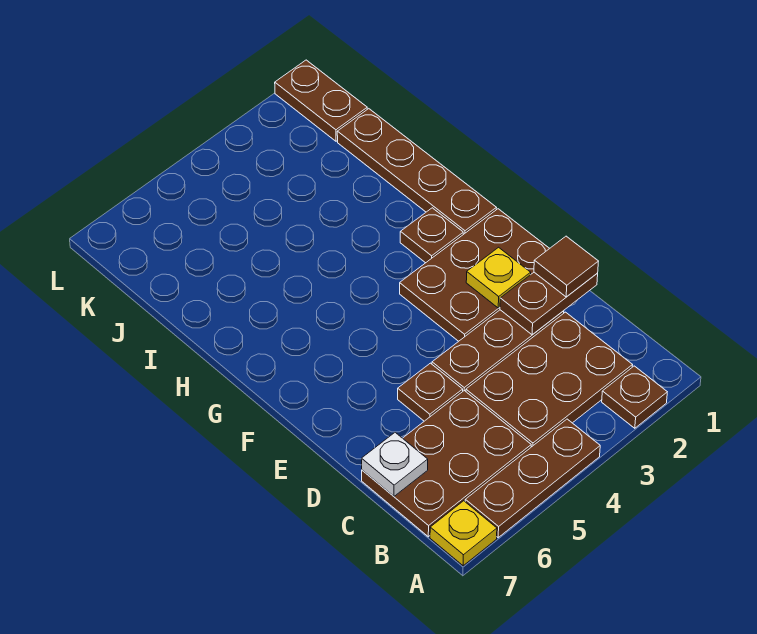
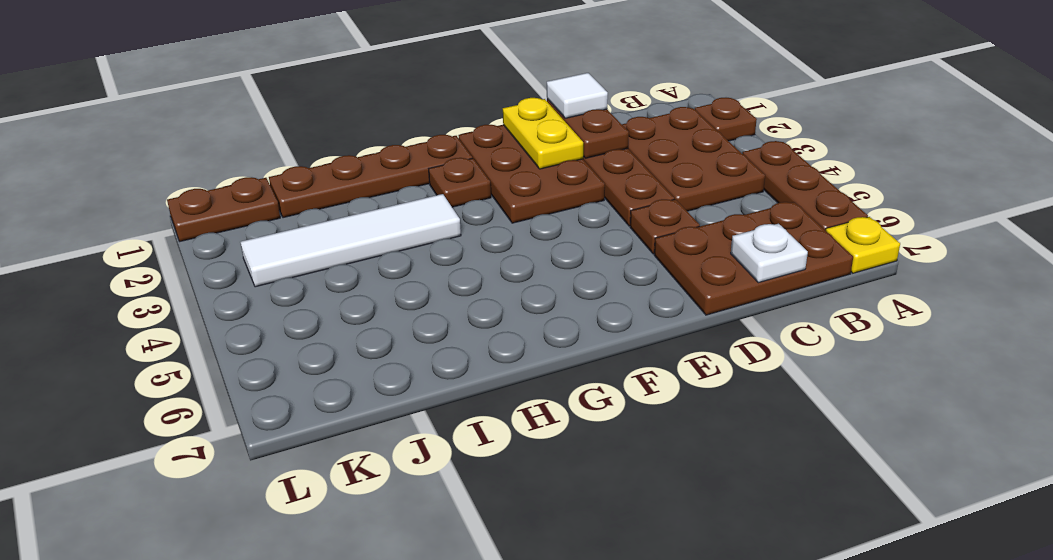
brown 2x3 plate [362,391,531,537] -> brown 2x3 plate turned to [654,202,853,315]
brown 1x1 tile [534,236,599,297] -> white 1x1 tile [547,73,608,118]
yellow 1x1 plate [466,247,531,308] -> yellow 1x2 plate [503,98,583,169]
none -> white 1x4 tile [241,194,461,287]

